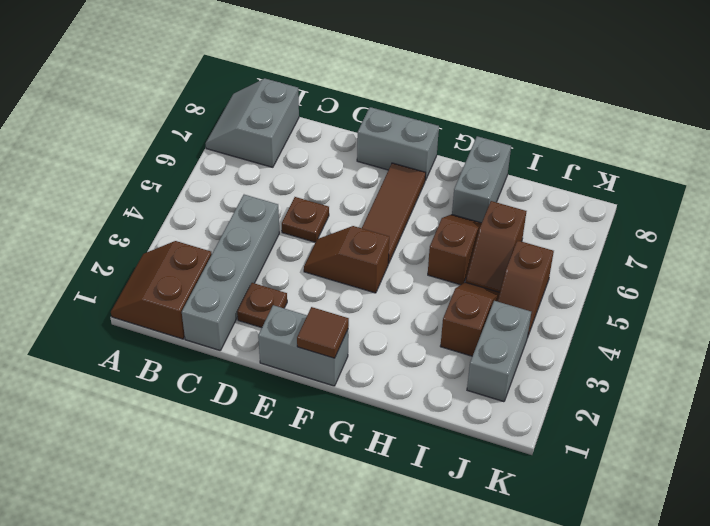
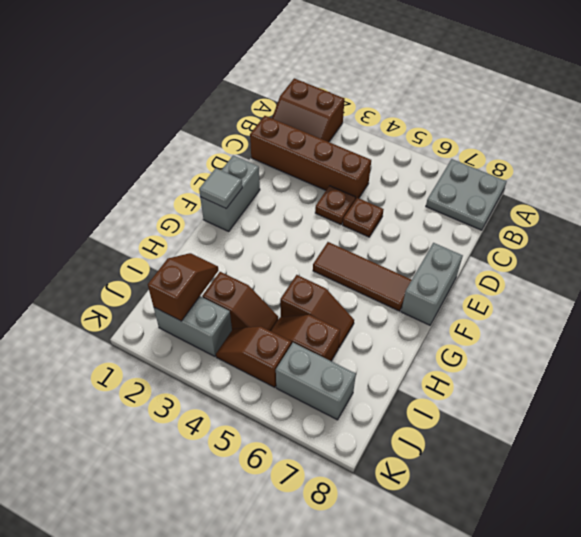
brown 2x2 slope [111,241,212,339] -> brown 2x2 slope turned to [272,78,345,142]
grey 2x2 slope [206,79,299,167] -> grey 2x2 plate [426,159,507,230]
grey 1x4 brick [182,195,279,351] -> brown 1x4 brick [250,116,371,200]
brown 1x1 plate [237,283,287,328] -> brown 1x1 plate moved to [315,186,356,224]
brown 1x2 slope [304,226,389,293] -> brown 1x2 slope moved to [148,253,218,321]
brown 1x1 tile [297,307,349,358] -> grey 1x1 tile [199,168,242,208]
grey 1x2 brick [452,136,511,223] -> grey 1x2 brick moved to [276,343,356,420]

